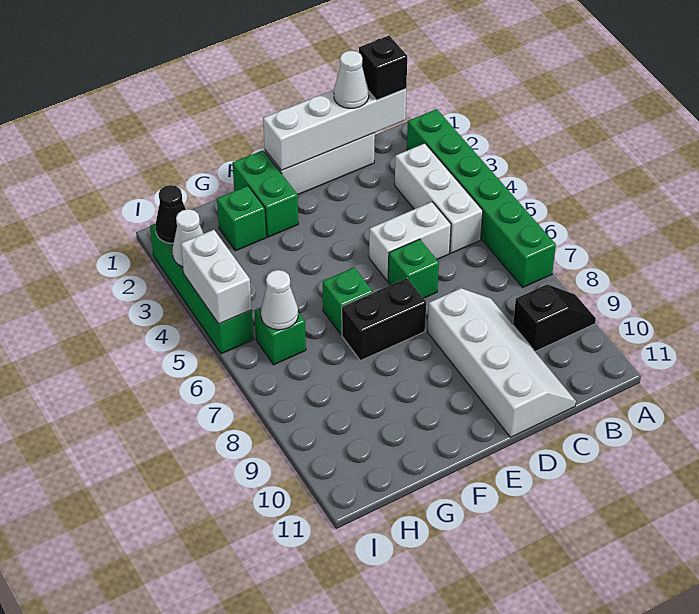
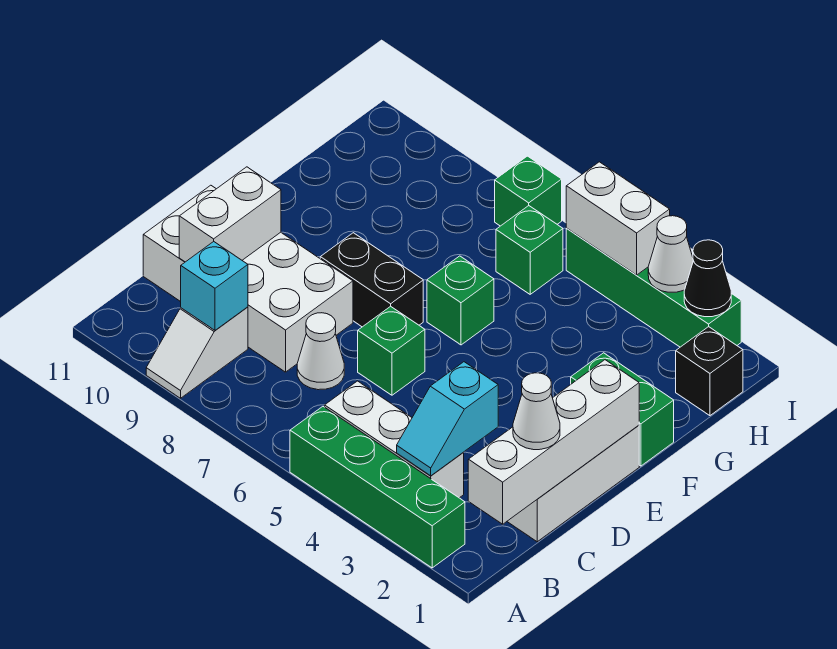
green 1x6 brick [407,109,556,287] -> green 1x4 brick [290,407,465,568]
black 1x2 slope [513,284,596,351] -> white 1x2 slope [146,307,248,398]
black 1x1 brick [359,36,407,100] -> black 1x1 brick moved to [676,327,743,416]
none -> cyan 1x2 slope [397,362,498,476]
none -> cyan 1x1 brick [181,242,248,330]
white 1x2 brick [369,202,451,281] -> white 1x2 brick moved to [179,167,281,262]
white 2x4 slope [428,288,576,437] -> white 2x4 brick [143,185,353,372]
black 1x2 brick [342,278,426,361] -> black 1x2 brick turned to [320,233,423,327]
green 1x1 brick [217,186,266,251] -> green 1x1 brick moved to [495,156,562,226]
white 1x1 cone [261,270,298,330] -> white 1x1 cone moved to [297,313,344,390]

